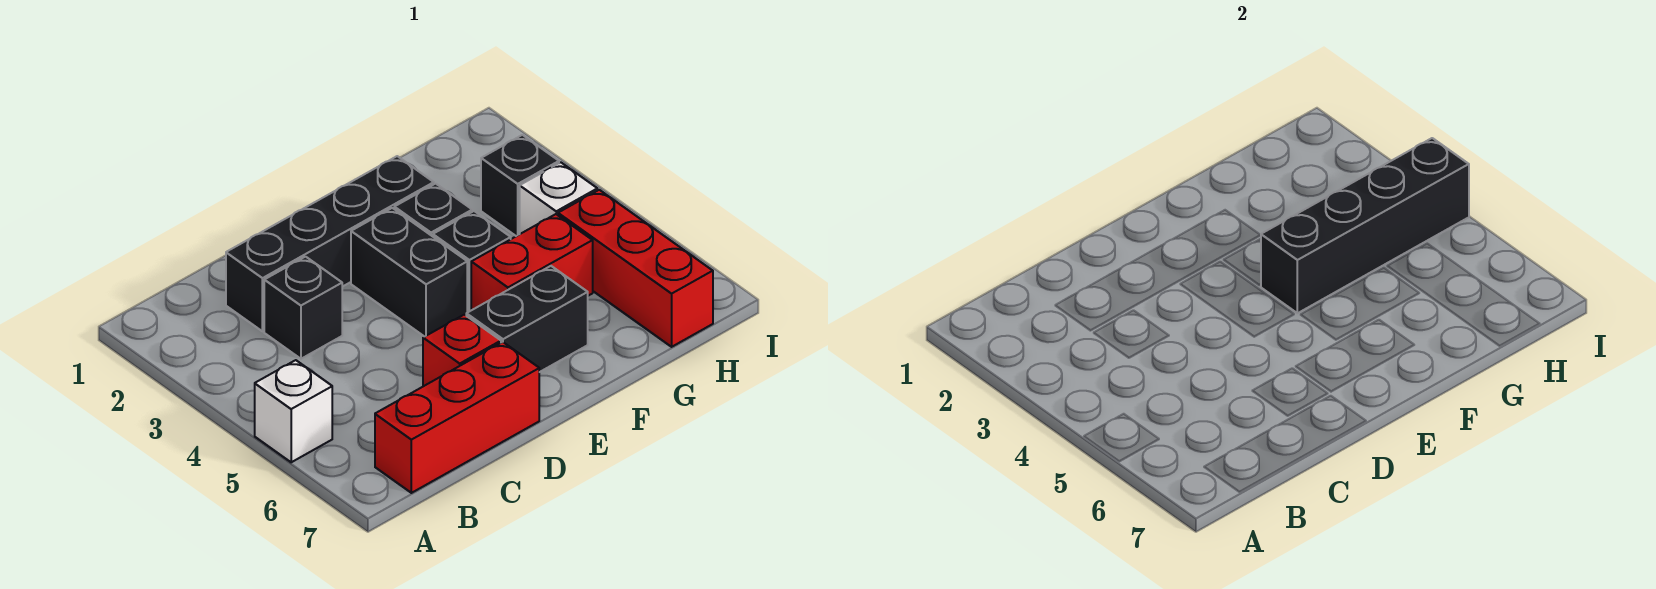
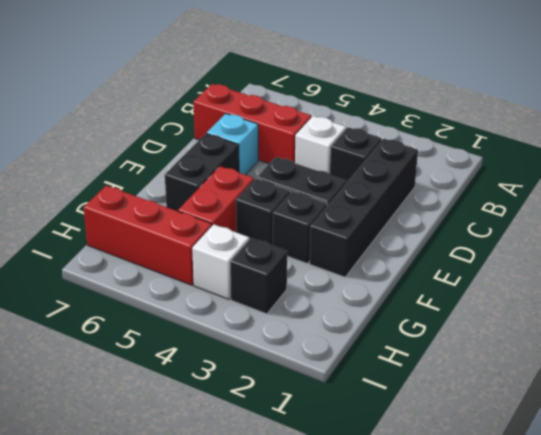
white 1x1 brick [255,360,332,462] -> white 1x1 brick moved to [295,116,346,174]
red 1x3 brick [375,342,539,493] -> red 1x3 brick turned to [194,84,311,163]
red 1x1 brick [423,315,501,386] -> cyan 1x1 brick [207,114,258,175]
black 1x4 brick [1261,138,1469,313] -> none

